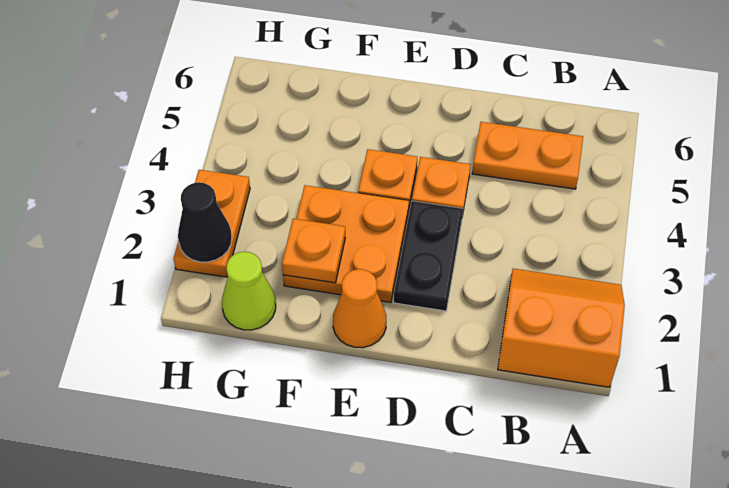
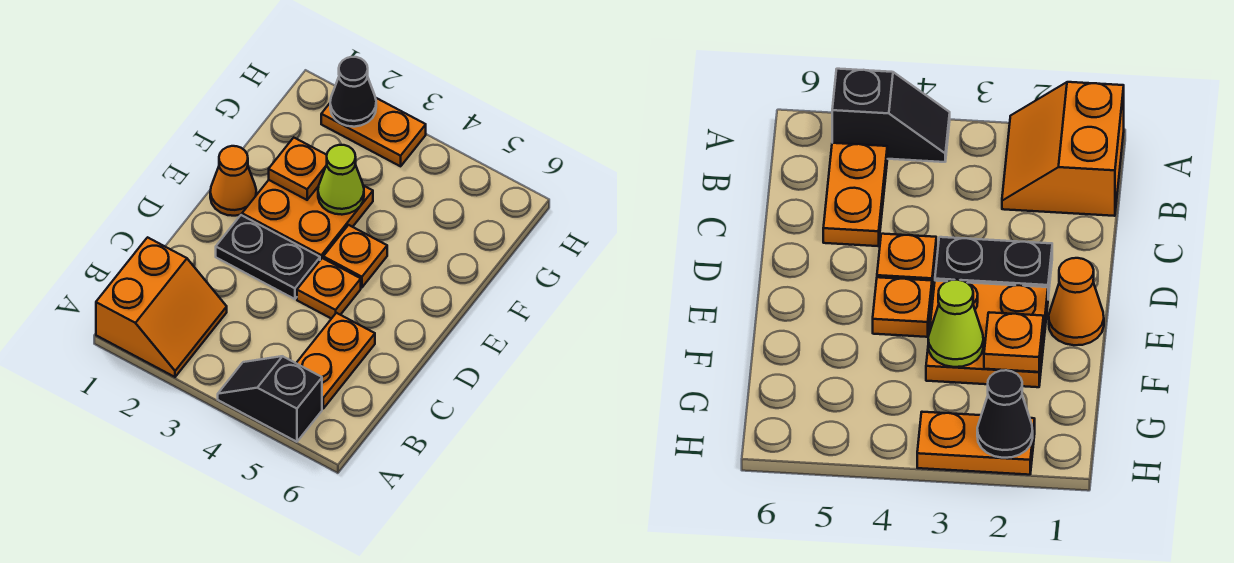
none -> black 1x2 slope [218,356,322,442]
lime 1x1 cone [222,252,276,330] -> lime 1x1 cone moved to [318,145,364,215]

